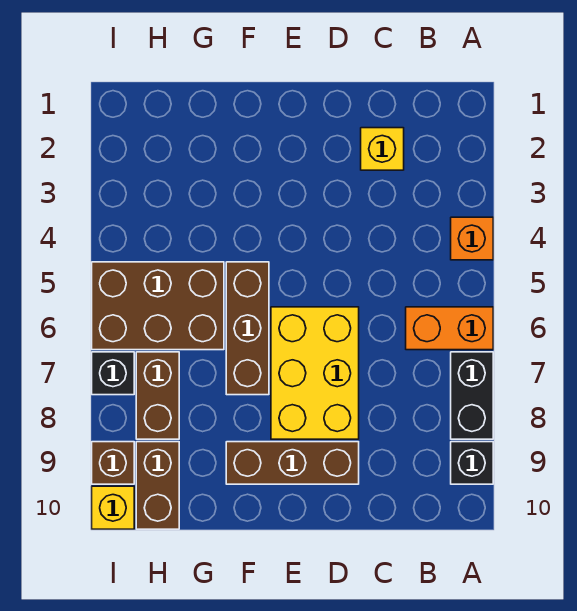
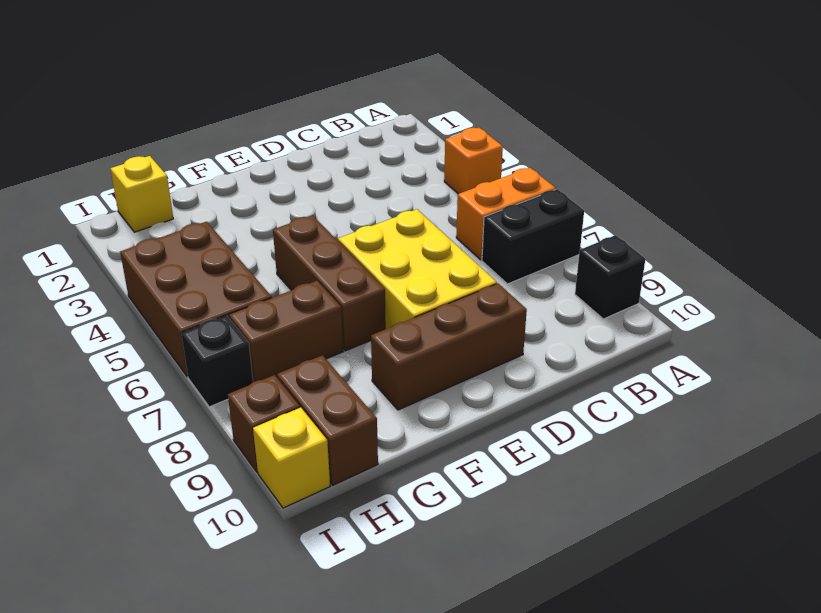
black 1x2 brick [451,352,493,439] -> black 1x2 brick turned to [482,189,584,284]
yellow 1x1 brick [361,128,404,170] -> yellow 1x1 brick moved to [110,156,173,232]
brown 2x3 brick [92,262,224,350] -> brown 2x3 brick turned to [120,222,272,377]
brown 1x2 brick [136,352,179,439] -> brown 1x2 brick turned to [229,281,343,382]

